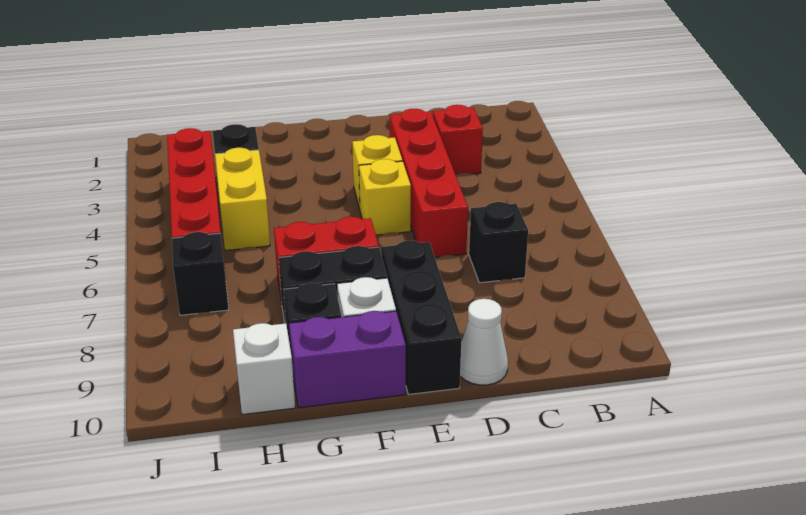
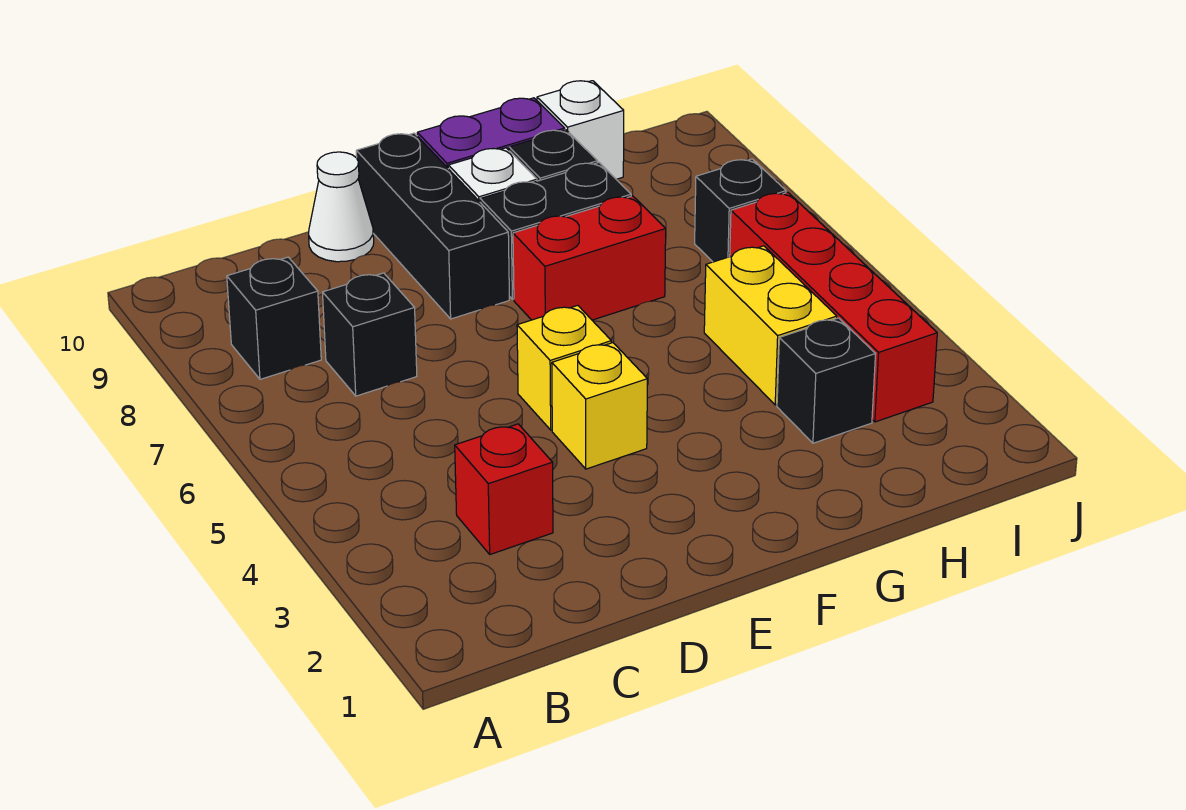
none -> black 1x1 brick [227,257,321,379]
red 1x4 brick [390,109,468,257] -> none

